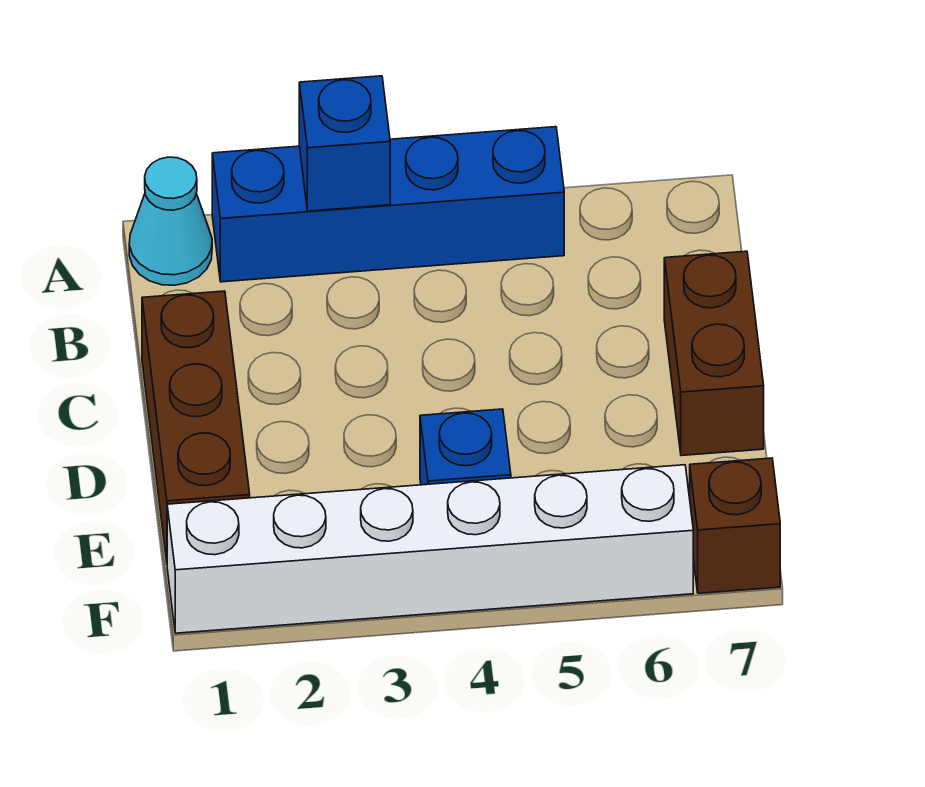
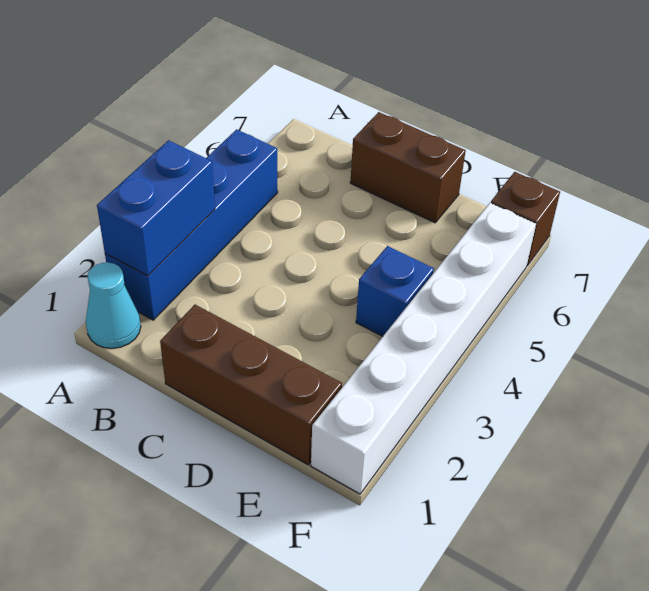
blue 1x1 brick [299,76,390,211] -> blue 1x2 brick [97,140,215,276]

